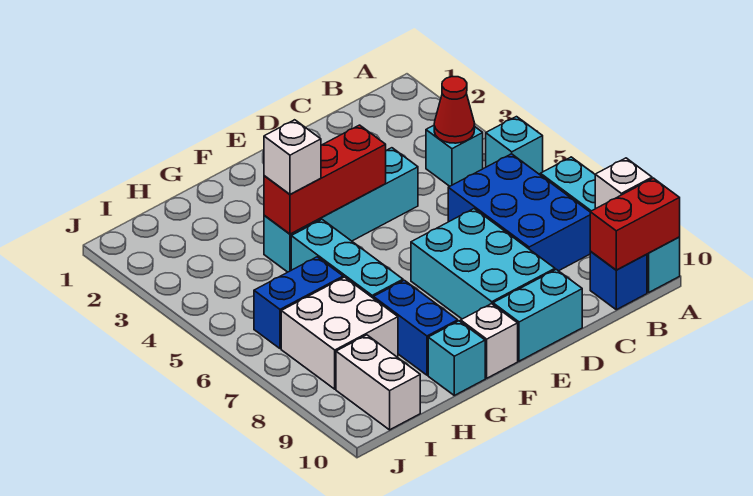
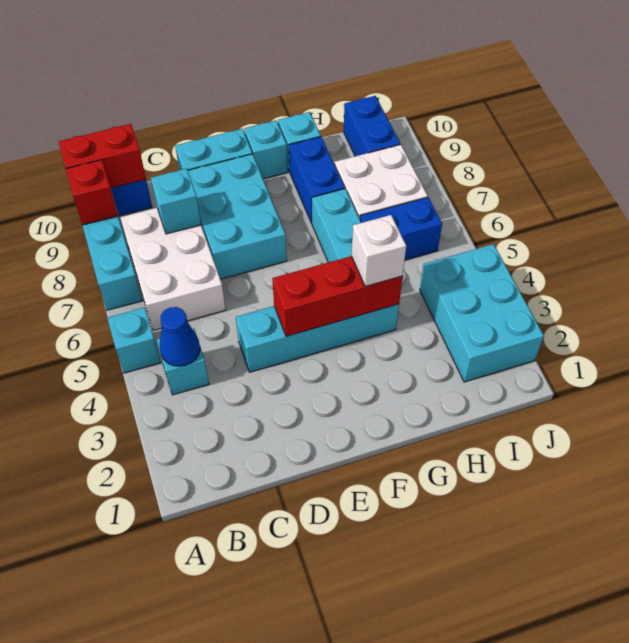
white 1x1 brick [595,158,652,209] -> red 1x1 brick [66,160,118,225]
red 1x1 cone [434,77,475,143] -> blue 1x1 cone [160,307,200,366]
blue 2x3 brick [448,154,590,271] -> white 2x3 brick [120,208,226,331]
none -> cyan 1x1 brick [151,168,201,234]
white 1x1 brick [461,304,518,378] -> cyan 1x1 brick [244,120,288,179]
none -> cyan 2x3 brick [420,244,544,382]
white 1x2 brick [336,335,420,430] -> blue 1x2 brick [344,96,400,156]

